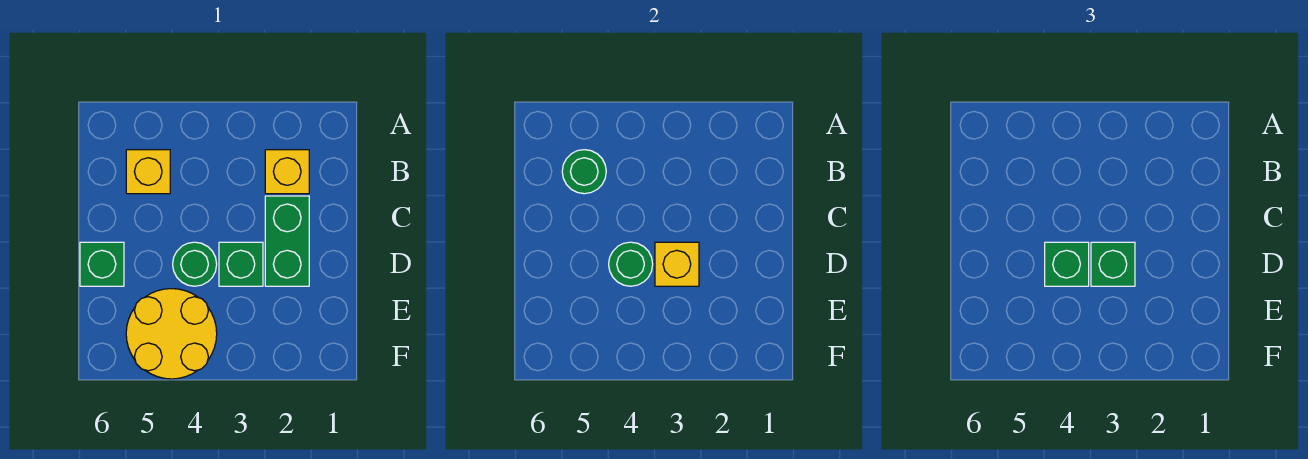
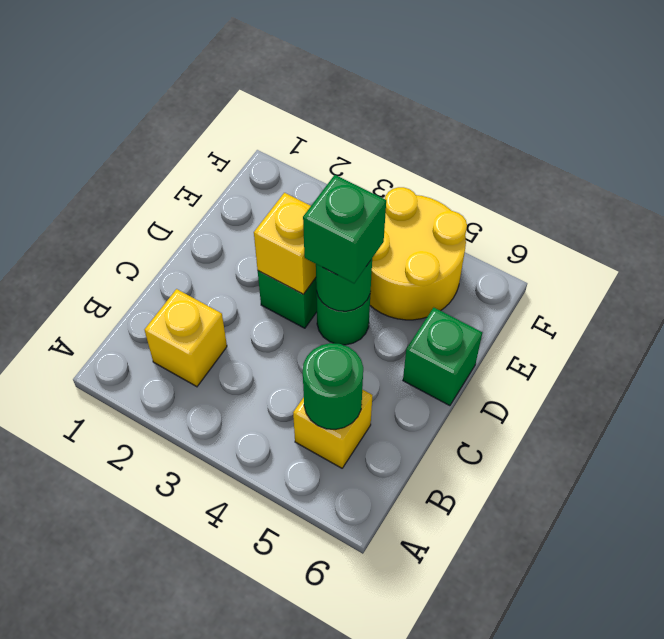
green 1x2 brick [265,196,309,286] -> none
green 1x1 brick [1091,242,1135,286] -> none

